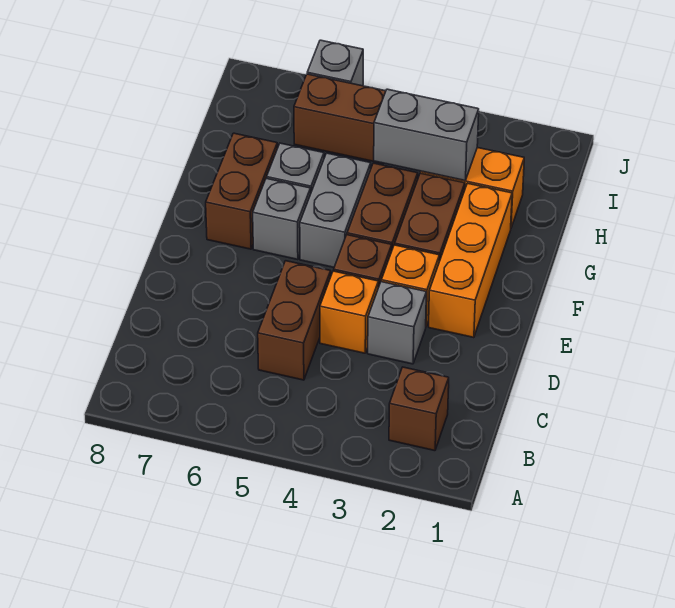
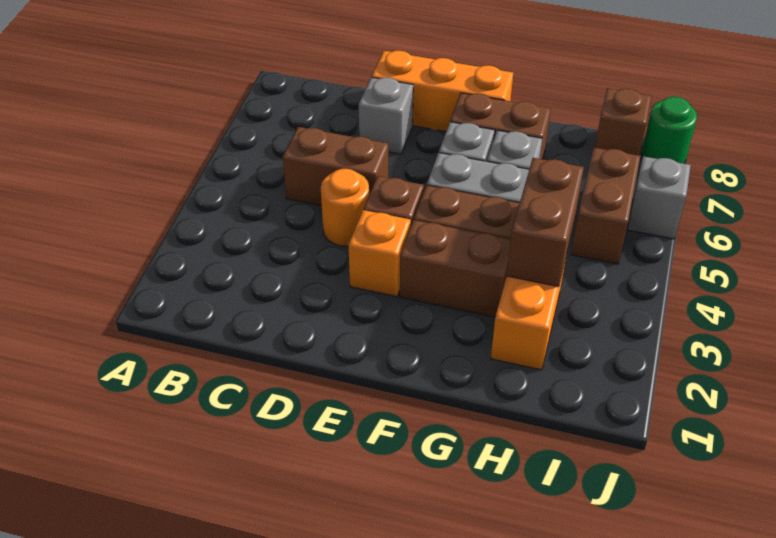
brown 1x1 brick [389,367,449,451] -> brown 1x1 brick moved to [595,88,651,155]
grey 1x1 brick [368,282,426,364] -> grey 1x1 brick moved to [358,77,413,154]
orange 1x1 brick [320,271,378,353] -> orange 1x1 round brick [321,169,369,246]
orange 1x3 brick [429,183,512,338] -> orange 1x3 brick moved to [372,51,513,132]
grey 1x2 brick [374,89,479,181] -> brown 1x2 brick [507,158,584,287]
none -> green 1x1 round brick [642,97,697,164]

